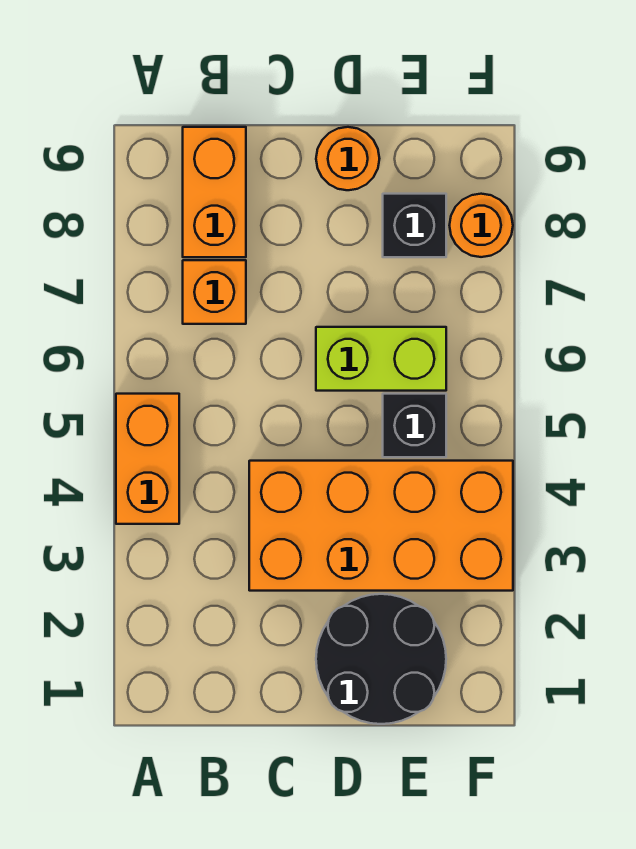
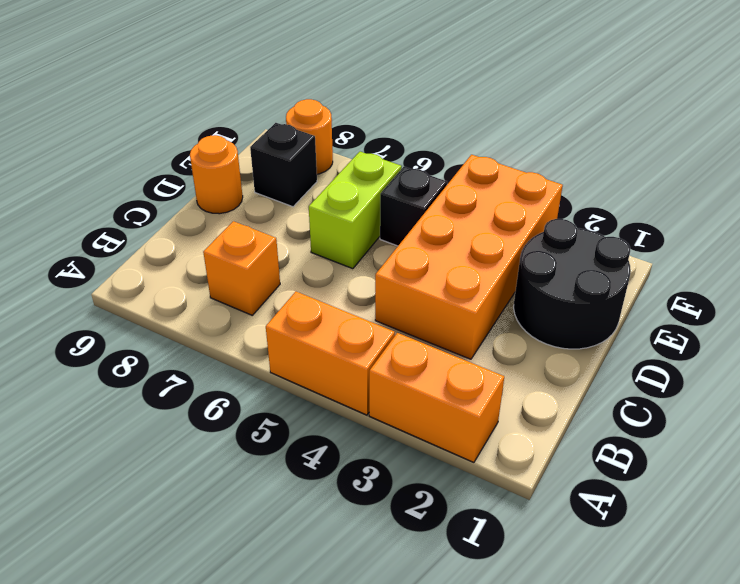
orange 1x2 brick [183,127,246,257] -> orange 1x2 brick moved to [369,333,504,462]

